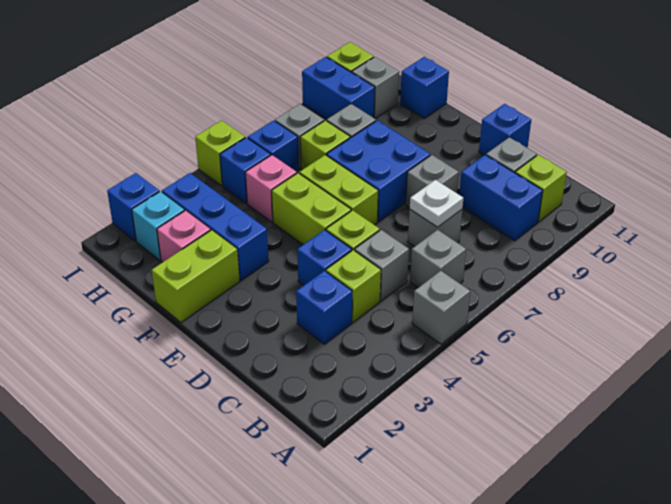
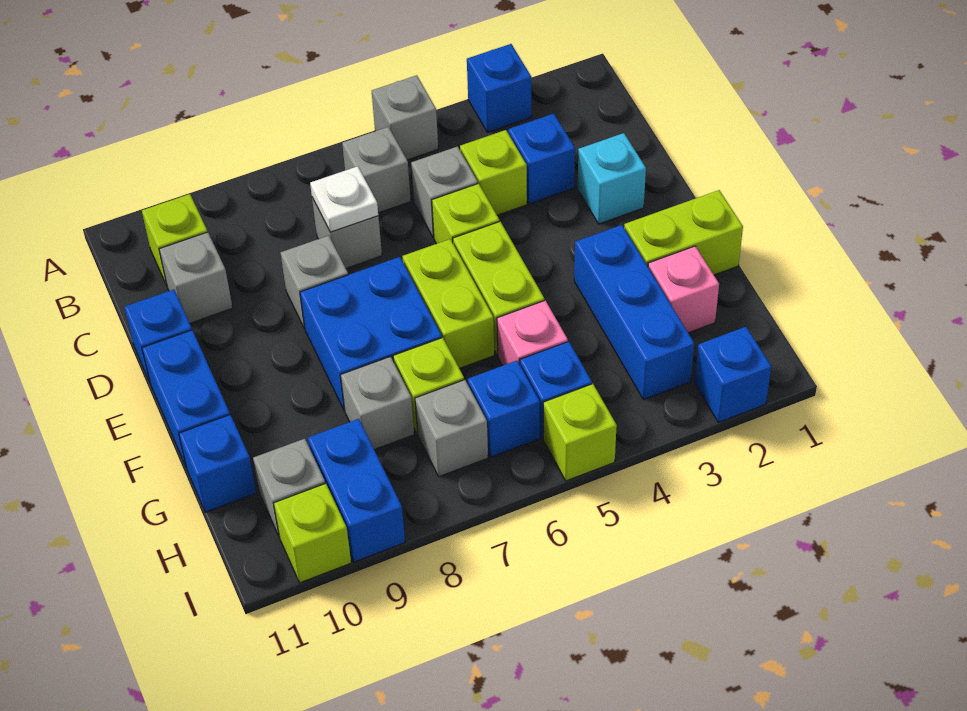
blue 1x2 brick [459,155,543,241] -> blue 1x2 brick moved to [142,330,230,468]
blue 1x1 brick [297,230,352,286] -> blue 1x1 brick moved to [467,44,532,133]
cyan 1x1 brick [132,191,185,261] -> cyan 1x1 brick moved to [578,133,646,224]

